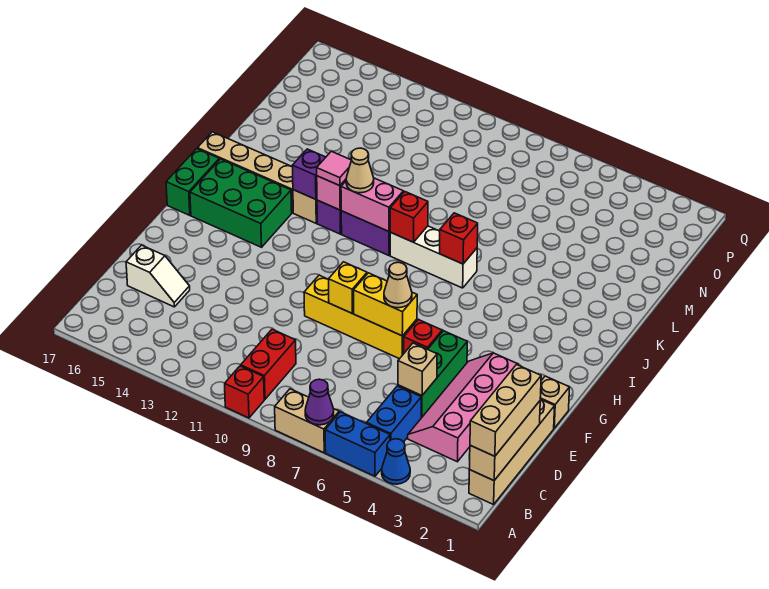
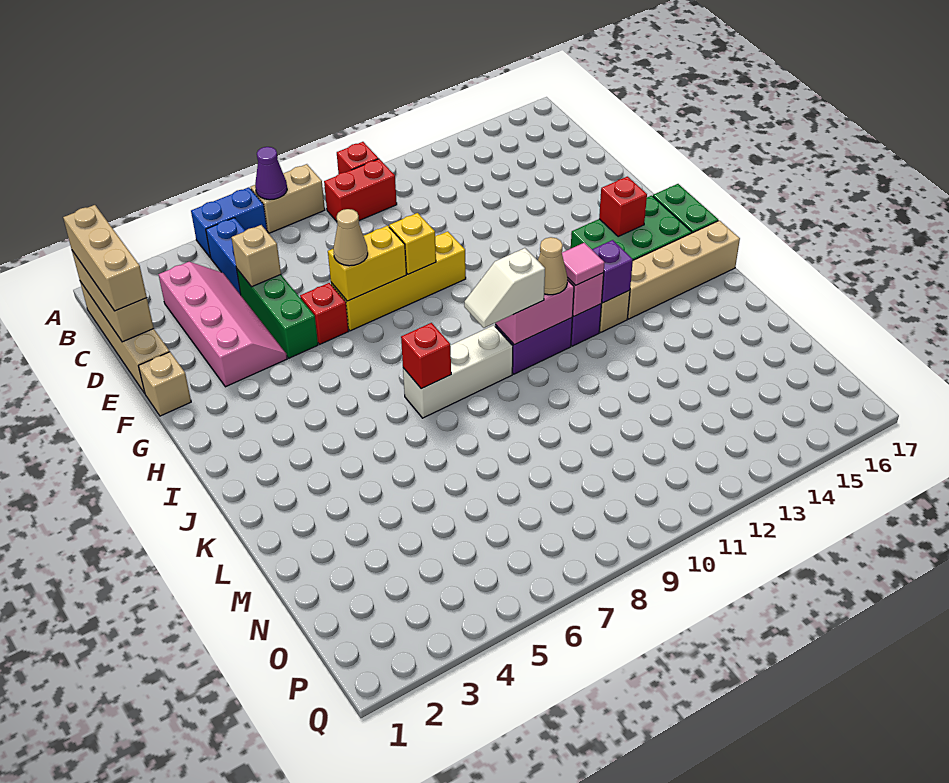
blue 1x1 cone [382,439,410,484] -> none
red 1x2 brick [241,329,296,399] -> red 1x2 brick turned to [324,159,397,221]
white 1x2 slope [126,245,190,307] -> white 1x2 slope moved to [464,248,545,328]
red 1x1 brick [390,192,428,242] -> red 1x1 brick moved to [599,177,647,236]

